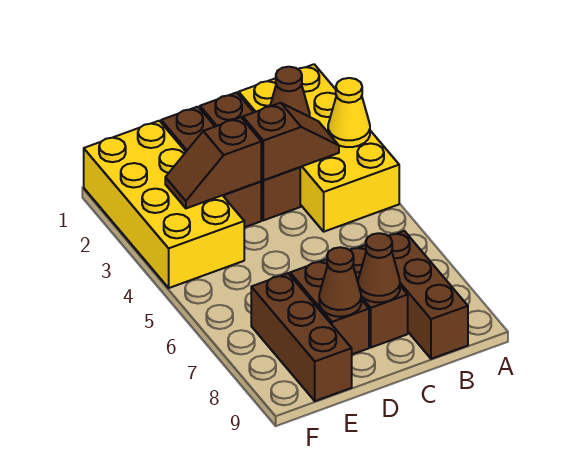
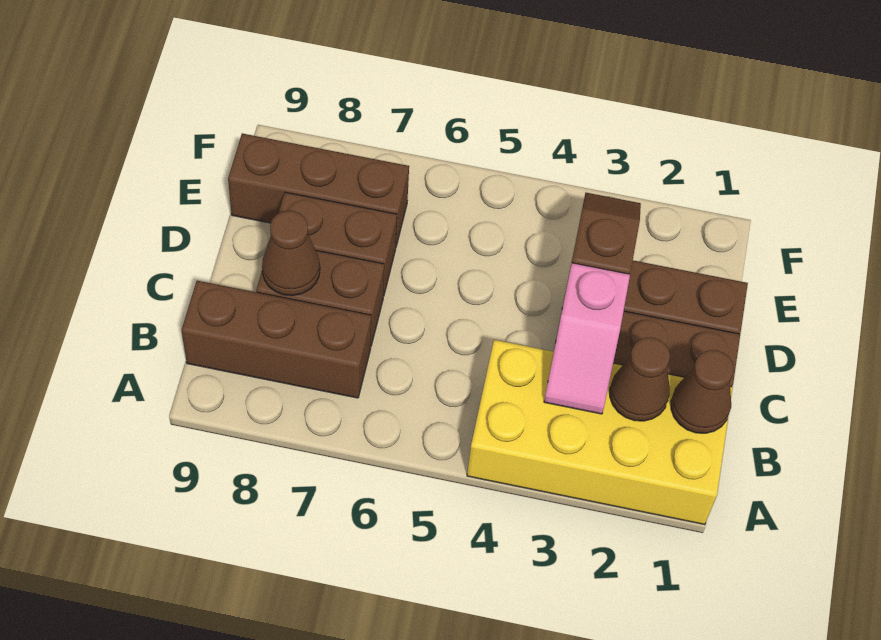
yellow 1x1 cone [328,78,370,147] -> none
brown 1x2 slope [243,103,339,180] -> pink 1x2 slope [544,263,630,414]
brown 1x1 cone [319,247,361,317] -> brown 1x1 cone moved to [671,350,734,433]
yellow 2x4 brick [84,121,244,288] -> none

